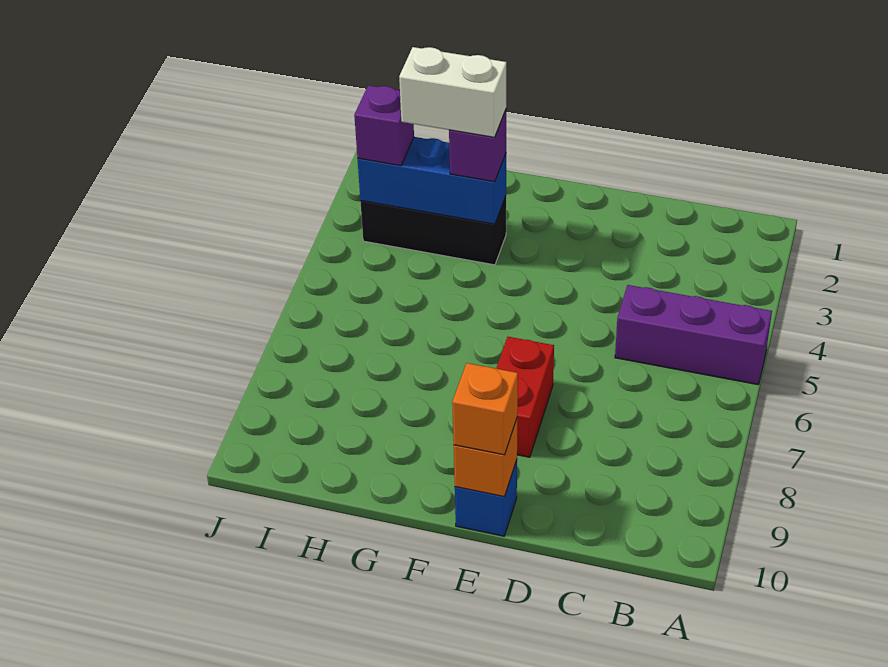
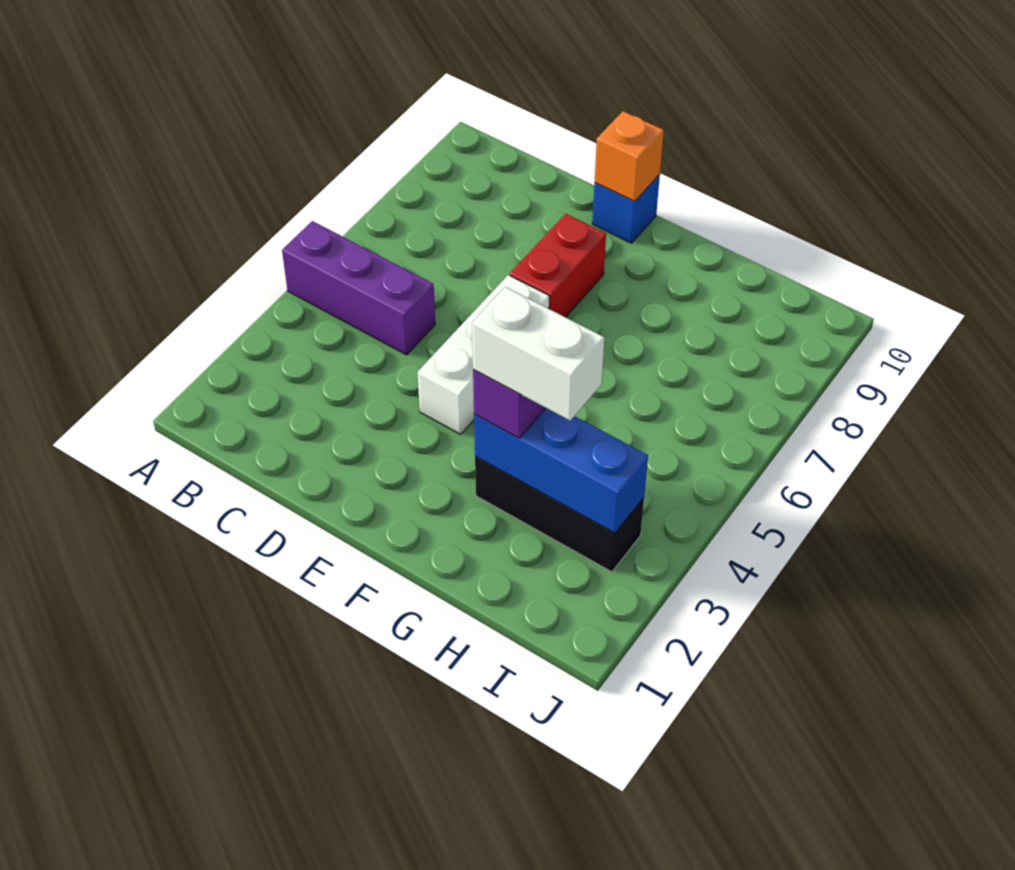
none -> white 1x3 brick [418,275,549,434]
orange 1x1 brick [452,363,518,455] -> none
purple 1x1 brick [354,85,414,166] -> none

